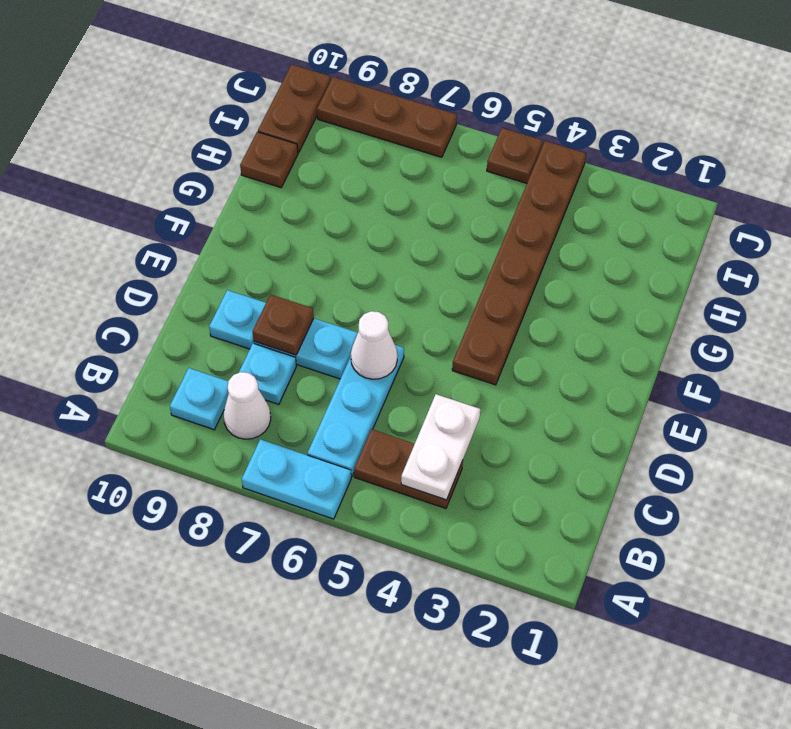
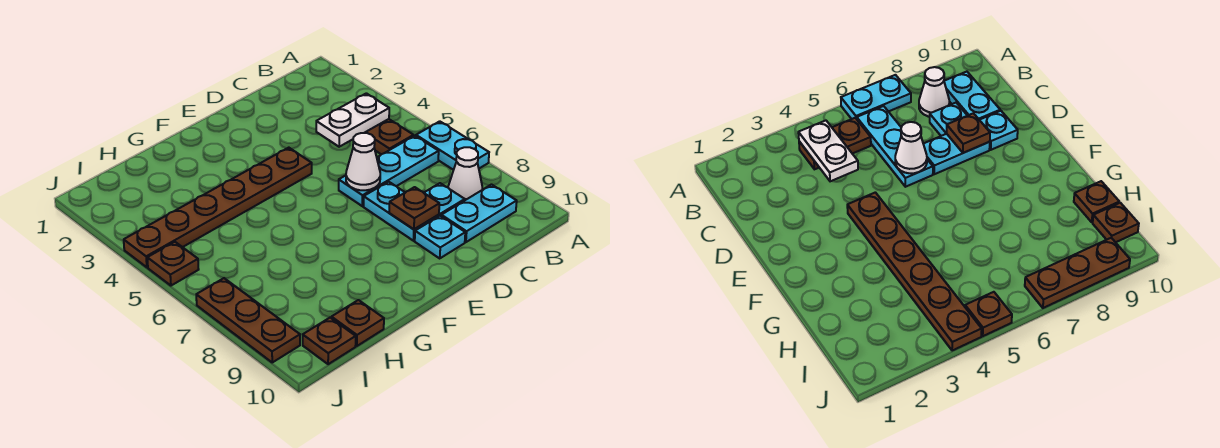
cyan 1x1 plate [170,368,229,430] -> cyan 1x2 plate [441,185,517,242]
brown 1x2 plate [258,65,331,153] -> brown 1x1 plate [303,318,356,364]

